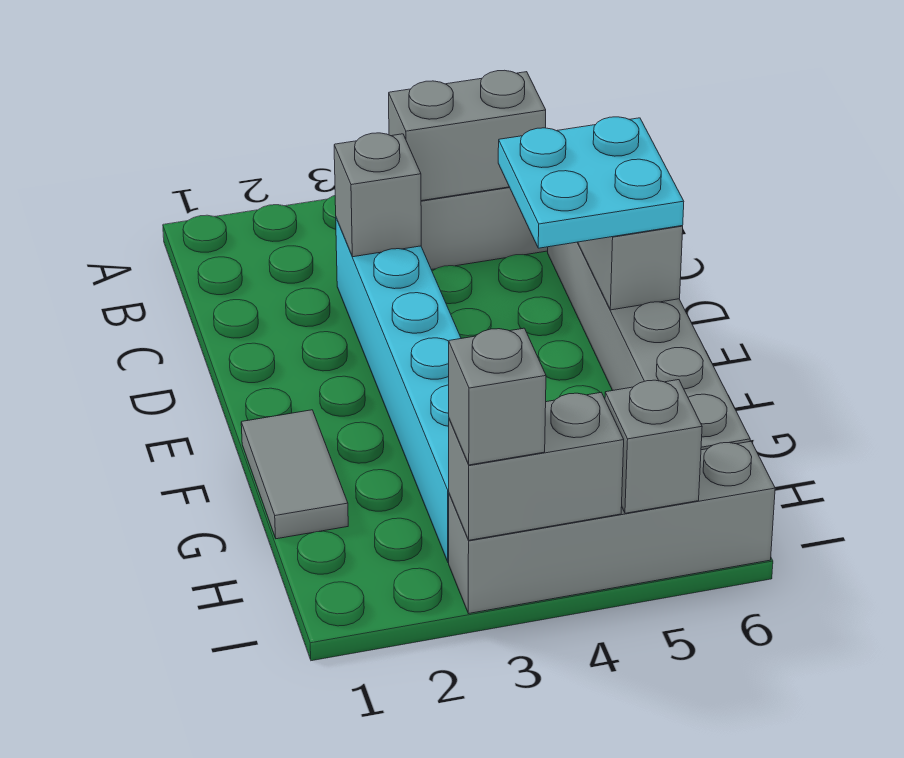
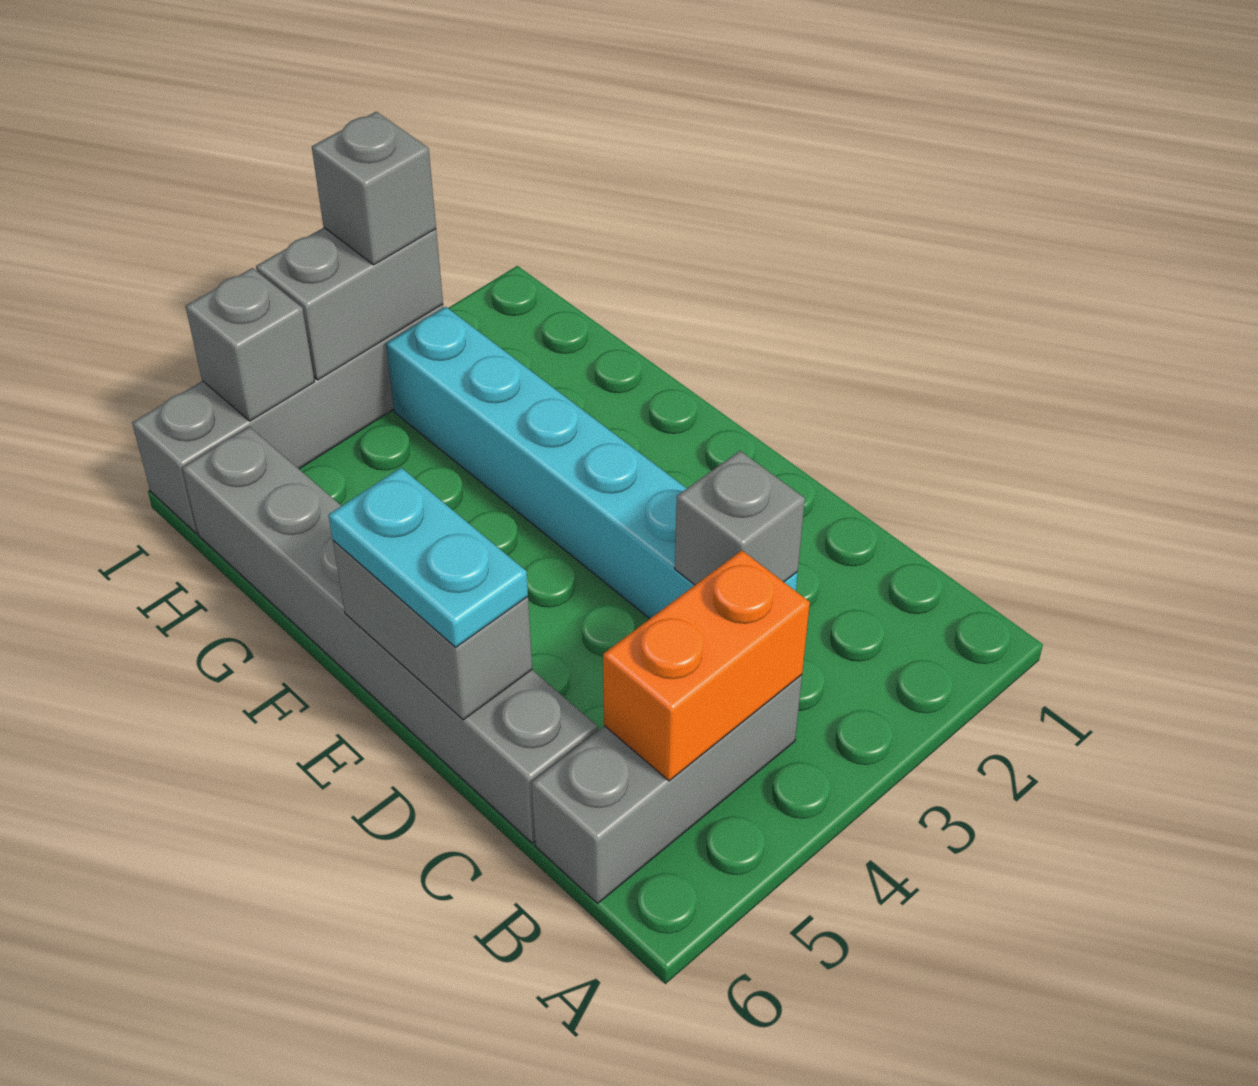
grey 1x2 brick [389,70,546,201] -> orange 1x2 brick [603,550,810,781]
cyan 2x2 plate [498,117,684,248] -> cyan 1x2 plate [328,468,528,647]
grey 1x2 tile [241,410,348,539] -> none

